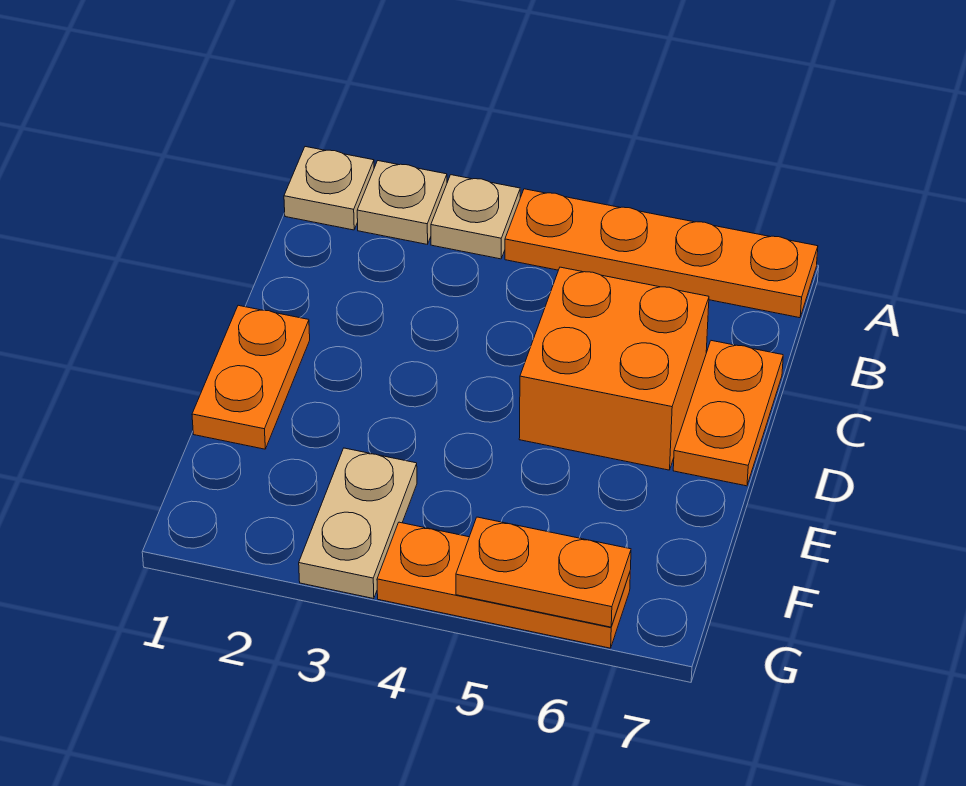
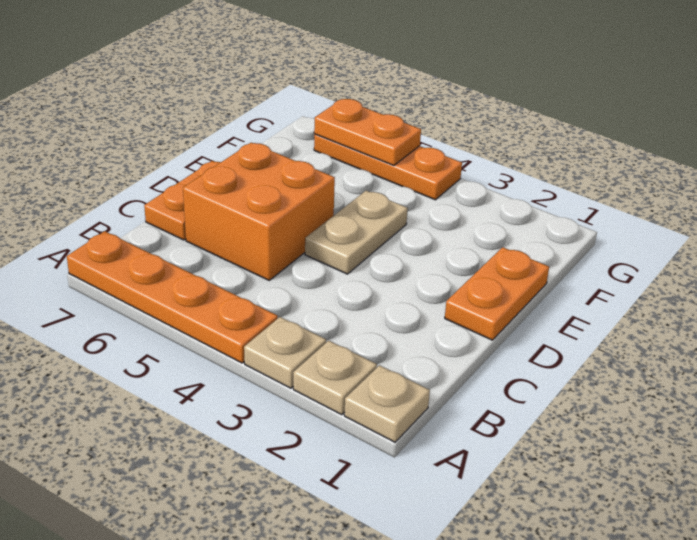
tan 1x2 plate [299,448,417,599] -> tan 1x2 plate moved to [305,191,408,274]

